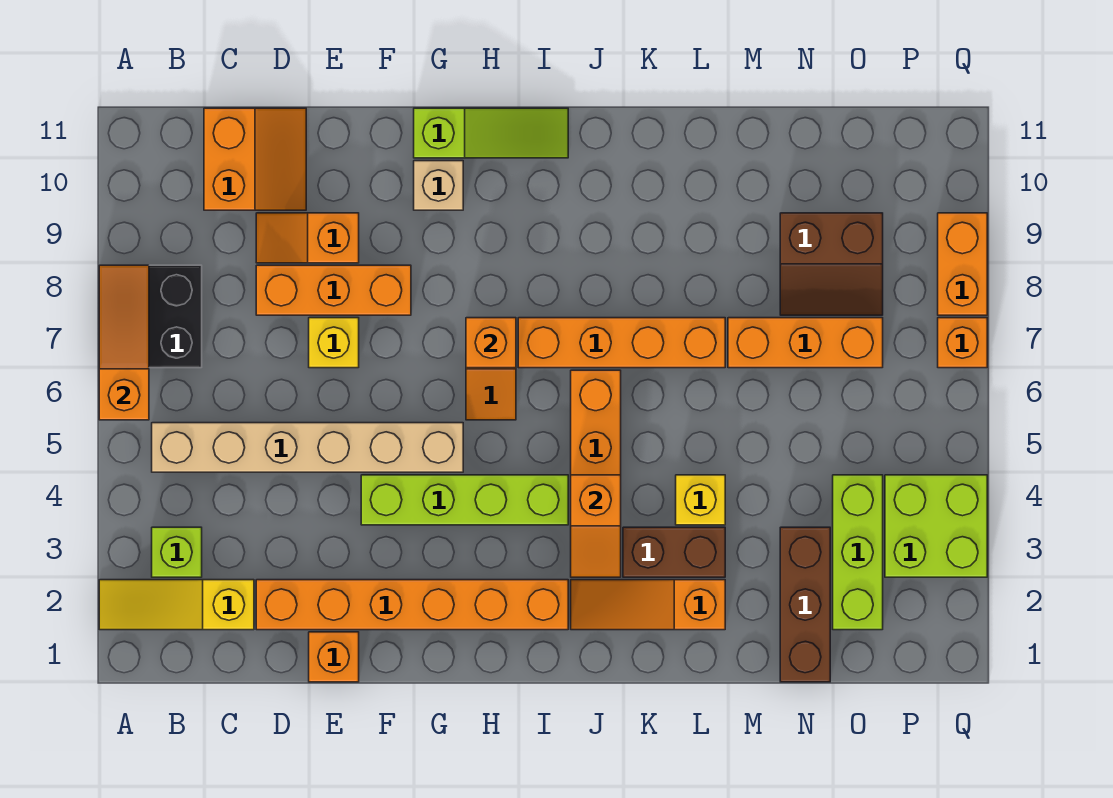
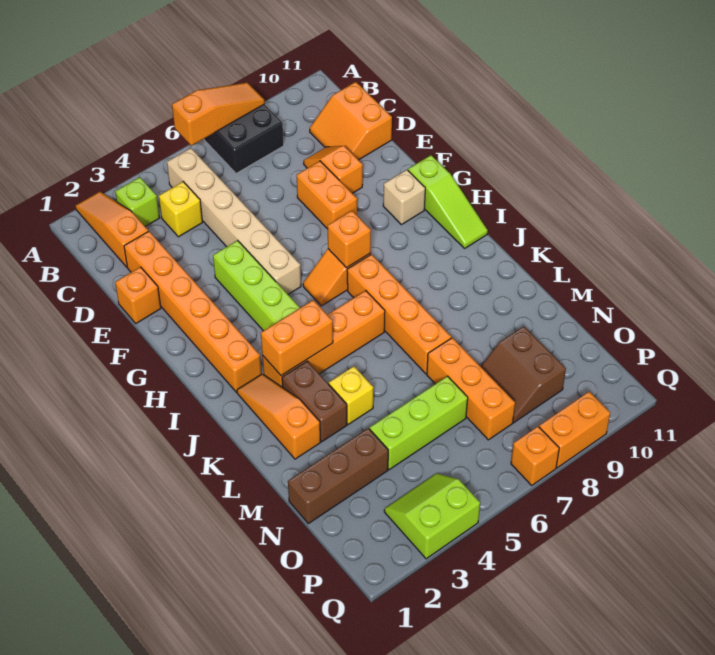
yellow 1x3 slope [99,580,254,630] -> orange 1x3 slope [75,192,148,267]
orange 2x2 slope [204,108,306,210] -> orange 2x2 slope turned to [310,82,392,160]
orange 1x3 brick [256,265,411,315] -> orange 1x2 brick [297,161,357,229]
yellow 1x1 brick [309,318,359,368] -> yellow 1x1 brick moved to [159,182,203,237]
orange 1x2 slope [571,475,621,577] -> orange 1x2 brick [261,300,333,376]
lime 1x3 brick [833,475,883,630] -> lime 1x3 brick moved to [370,376,468,470]
lime 2x2 brick [885,475,987,577] -> lime 2x2 slope [384,473,480,559]

